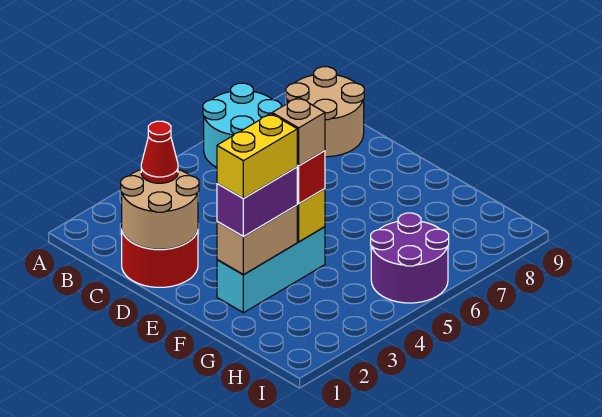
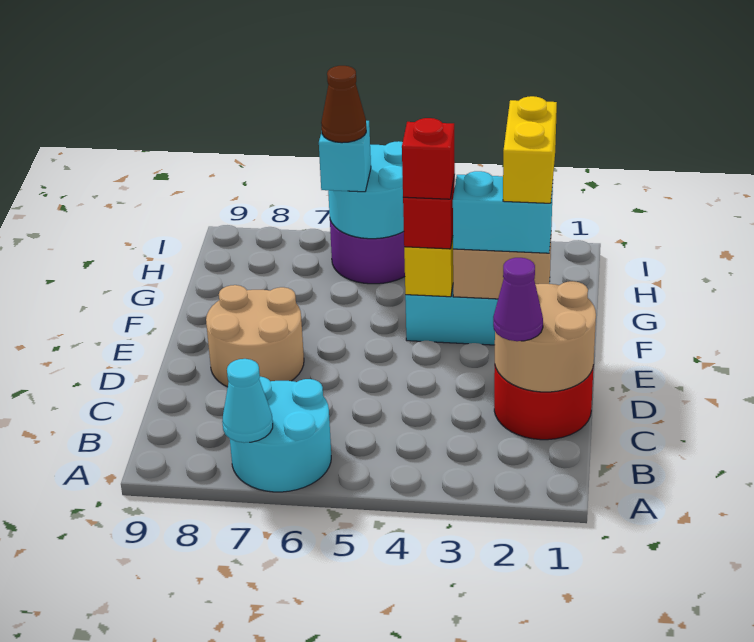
none -> cyan 1x1 cone [222,359,273,443]
tan 2x2 round brick [286,67,364,157] -> tan 2x2 round brick moved to [206,285,304,387]
red 1x1 cone [141,121,178,183] -> purple 1x1 cone [493,258,543,341]
purple 1x2 brick [217,167,298,237] -> cyan 1x2 brick [453,171,553,253]
yellow 1x2 brick [217,114,297,198] -> yellow 1x2 brick turned to [503,96,557,203]
tan 1x1 brick [272,97,325,165] -> red 1x1 brick [402,118,455,199]
none -> cyan 2x2 round brick [328,141,404,239]
none -> cyan 1x1 brick [319,121,371,192]
none -> brown 1x1 cone [321,66,366,143]

